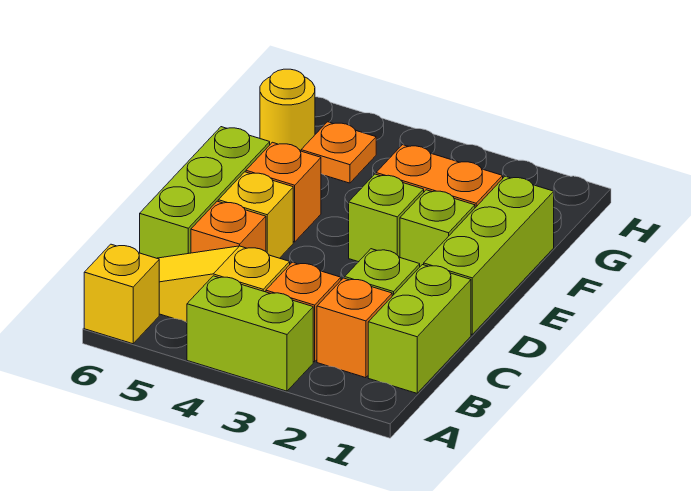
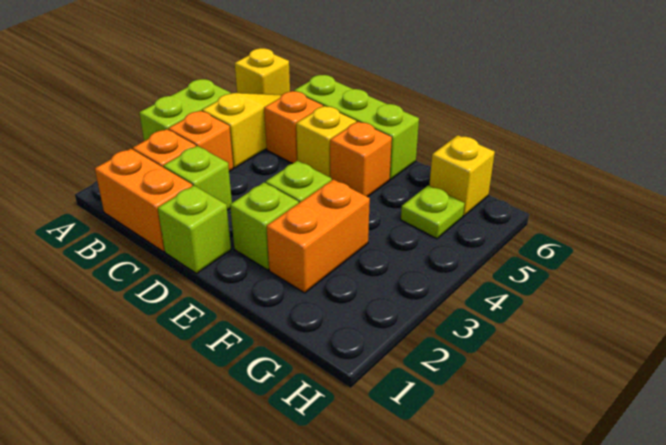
lime 1x2 brick [368,265,471,393] -> orange 1x2 brick [95,149,192,252]
lime 1x3 brick [424,176,554,334] -> lime 1x1 brick [158,186,231,273]
orange 1x1 plate [301,122,376,183] -> lime 1x1 plate [401,185,465,239]
yellow 1x1 round brick [260,69,315,151] -> yellow 1x1 brick [429,135,495,216]

